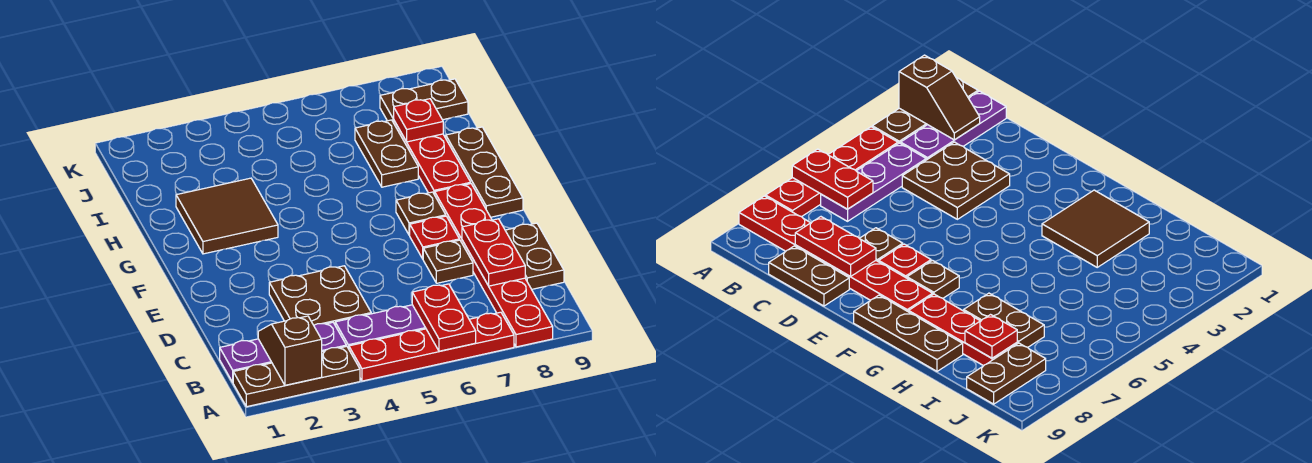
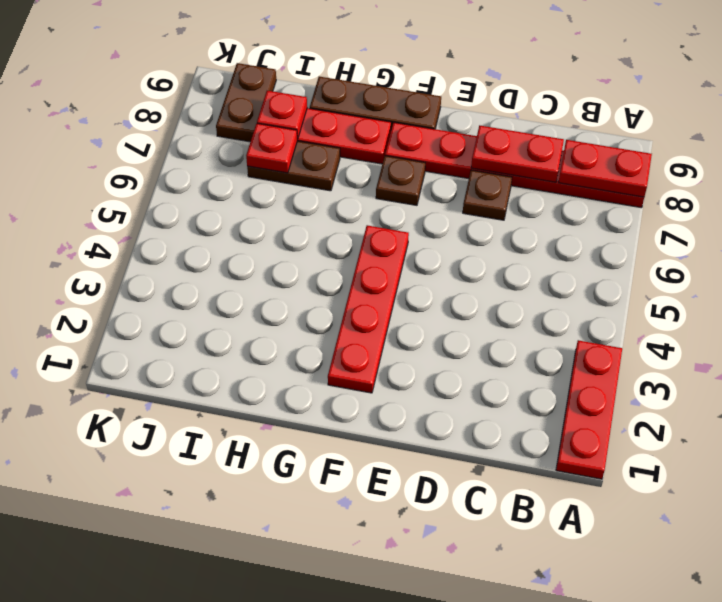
brown 1x3 plate [233,346,360,407] -> red 1x3 plate [556,340,622,479]
brown 1x2 slope [258,316,322,385] -> none
red 1x4 plate [349,312,514,381] -> red 1x4 plate moved to [328,225,409,393]
red 1x2 plate [412,284,476,351] -> red 1x2 plate moved to [558,140,652,197]
purple 1x3 plate [220,322,346,382] -> none
purple 1x3 plate [335,305,426,349] -> none
brown 2x2 plate [269,266,371,325] -> none
brown 1x2 plate [505,223,564,289] -> none
red 1x1 plate [410,216,459,259] -> red 1x1 plate moved to [246,124,297,173]
brown 2x2 tile [176,178,278,254] -> none

